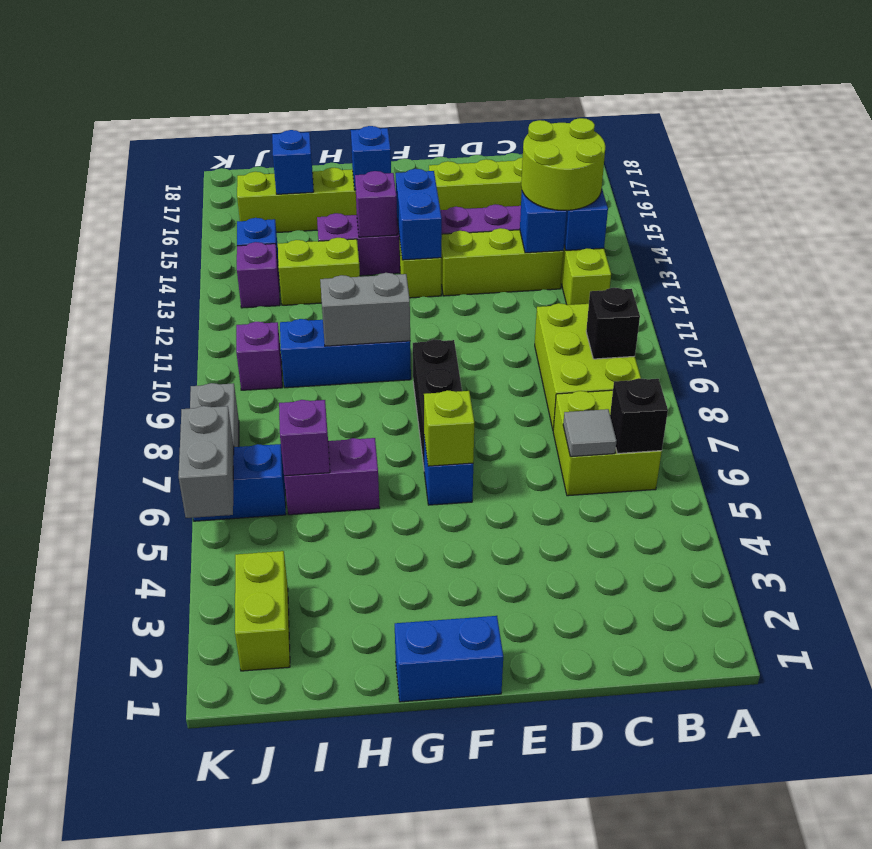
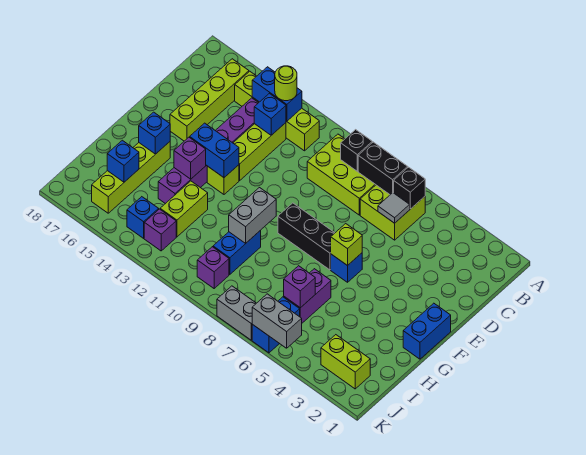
none -> black 1x2 brick [358,142,408,195]
lime 2x2 round brick [521,118,605,210] -> lime 1x1 round brick [275,66,297,101]
blue 1x3 brick [280,319,411,388] -> blue 1x2 brick [213,230,261,274]

